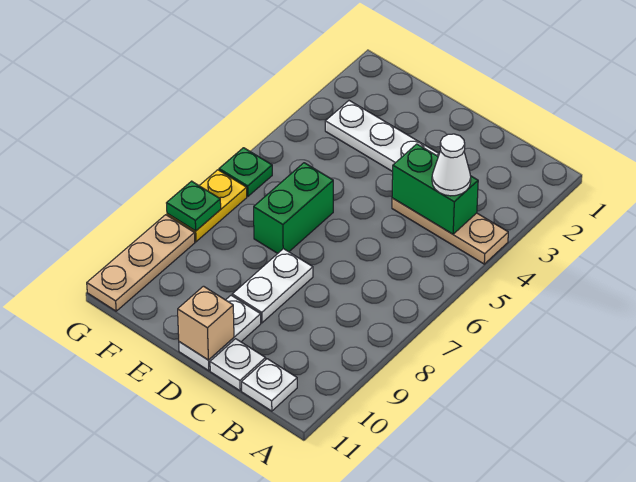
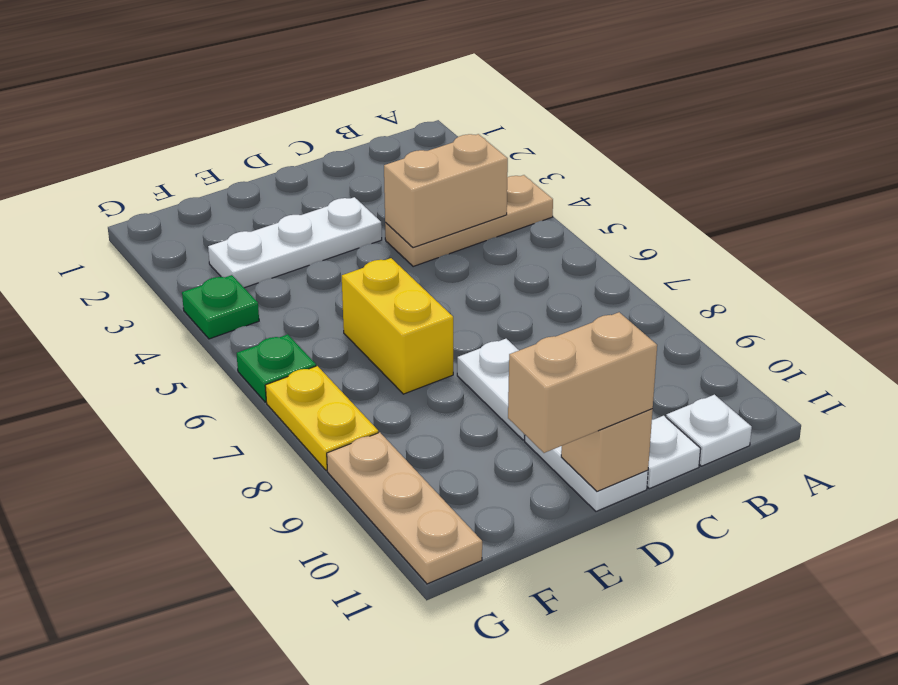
green 1x2 brick [392,144,478,234] -> tan 1x2 brick [384,134,508,248]
white 1x1 cone [432,134,471,196] -> none
none -> tan 1x2 brick [508,312,657,453]
green 1x2 brick [254,163,333,254] -> yellow 1x2 brick [342,258,453,394]
green 1x1 plate [167,181,221,231] -> green 1x1 plate moved to [182,275,259,339]

